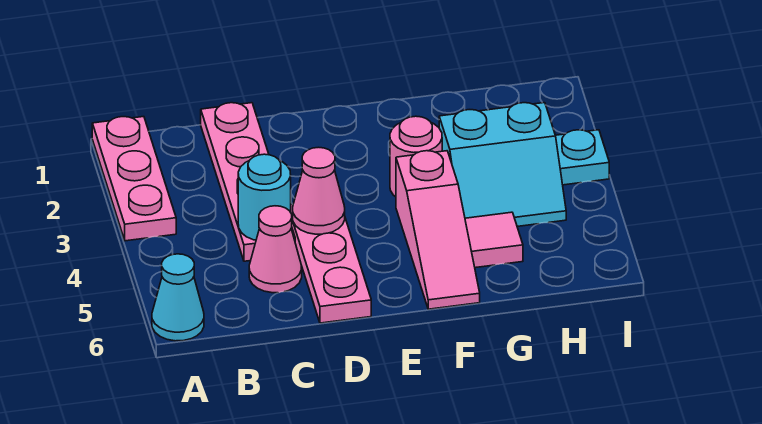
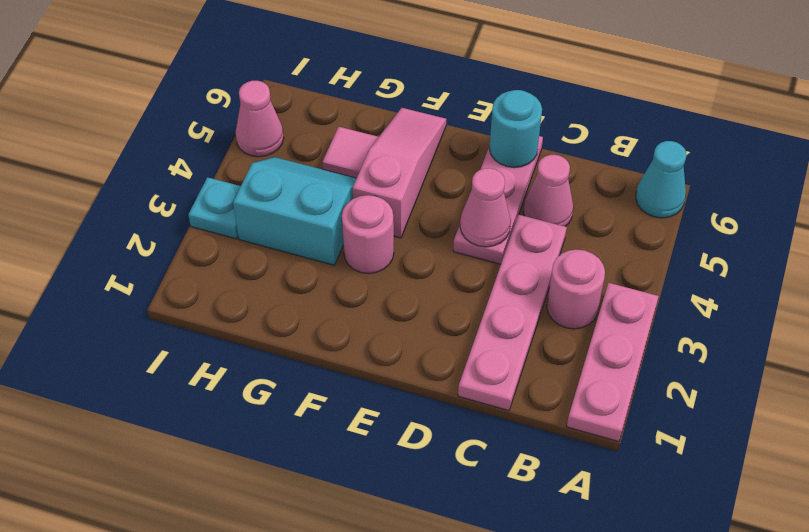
none -> pink 1x1 round brick [547,250,605,329]
cyan 1x1 round brick [238,154,291,240] -> cyan 1x1 round brick moved to [489,90,542,168]
none -> pink 1x1 cone [236,81,284,157]

